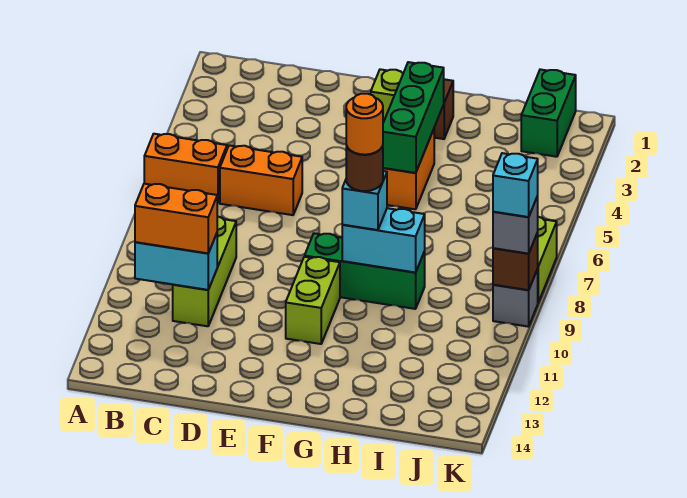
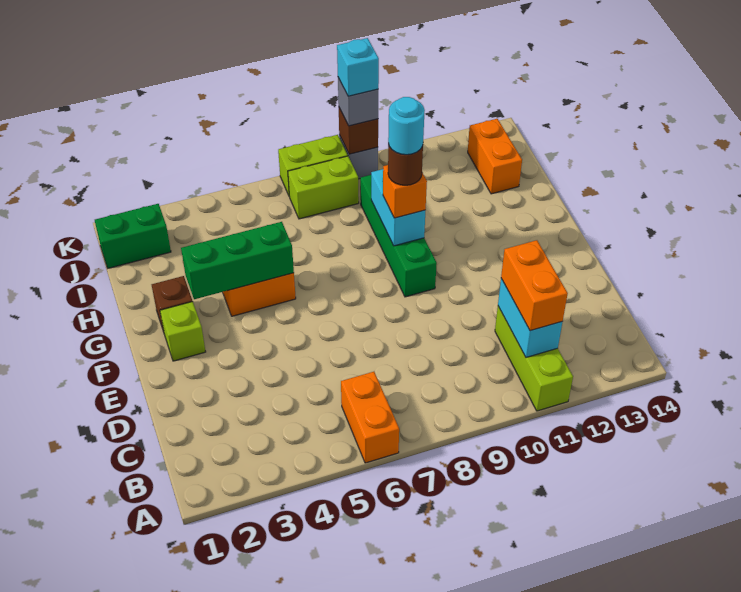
orange 1x2 brick [220,145,302,215] -> orange 1x2 brick moved to [468,119,522,194]
lime 1x3 brick [173,216,236,326] -> lime 1x3 brick turned to [495,306,573,411]
green 1x3 brick [305,233,425,309] -> green 1x4 brick [360,175,437,297]
lime 1x2 brick [286,257,340,344] -> lime 1x2 brick moved to [288,156,359,219]
cyan 1x1 brick [342,171,387,230] -> orange 1x1 brick [383,165,427,218]
orange 1x1 round brick [346,94,383,155] -> cyan 1x1 round brick [388,97,425,155]

